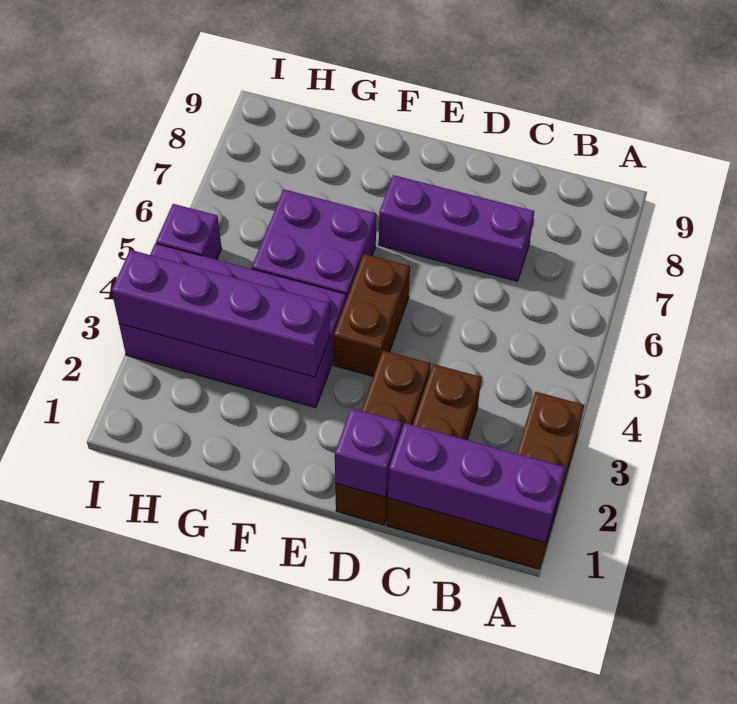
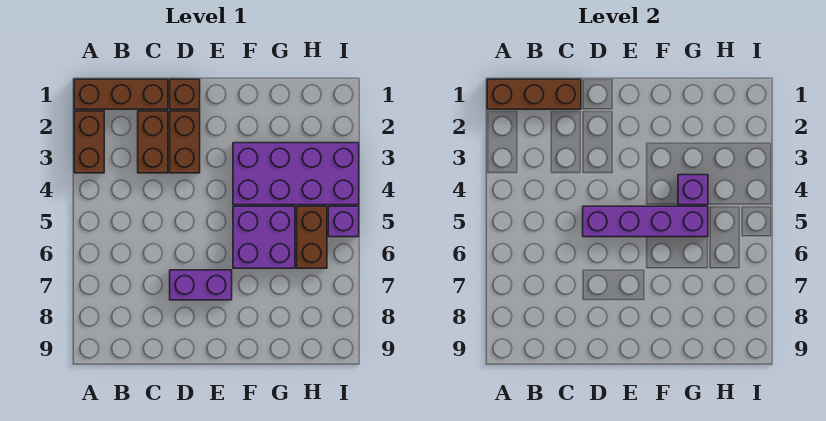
purple 1x3 brick [388,423,565,542] -> brown 1x3 brick [487,79,581,109]
purple 1x3 brick [379,175,534,281] -> purple 1x2 brick [170,270,232,300]
purple 1x1 brick [335,408,402,497] -> purple 1x1 brick moved to [678,175,708,205]
brown 1x2 brick [333,254,410,376] -> brown 1x2 brick moved to [297,206,327,268]
purple 1x4 brick [112,250,330,377] -> purple 1x4 brick moved to [583,206,708,237]

